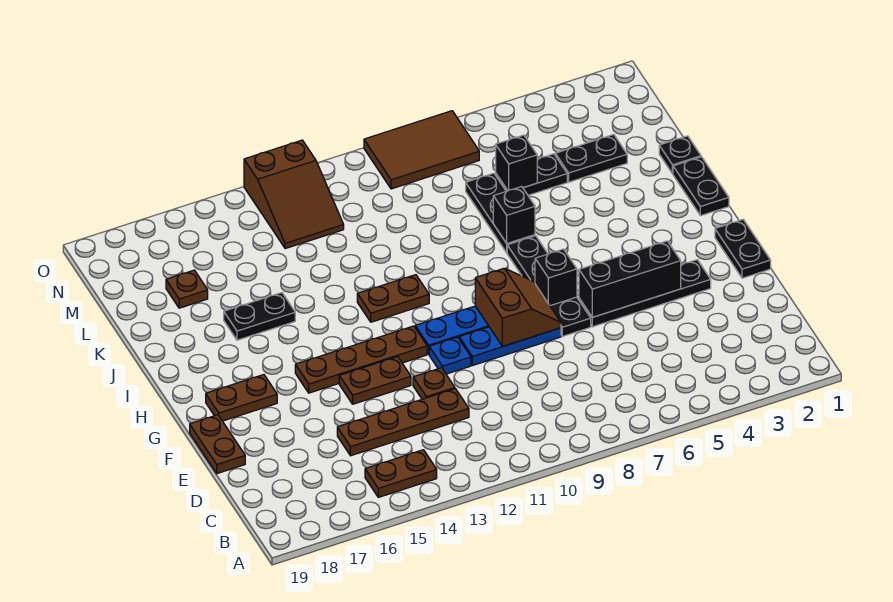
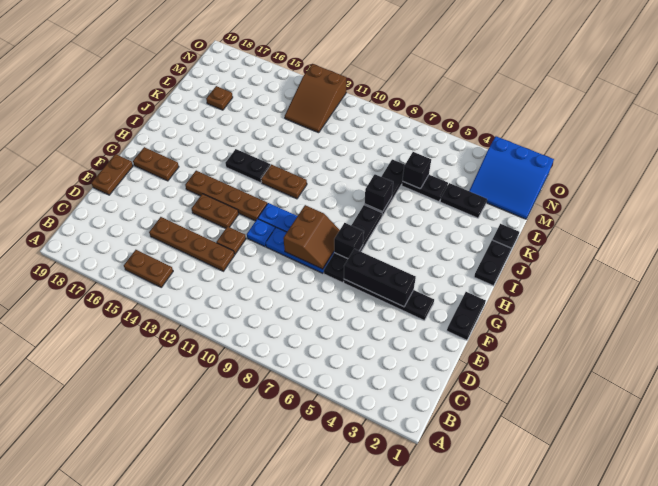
black 1x2 plate [224,293,295,340] -> black 1x2 plate moved to [225,149,270,183]
none -> blue 3x3 slope [469,136,554,219]
brown 2x3 tile [364,111,479,189] -> none

